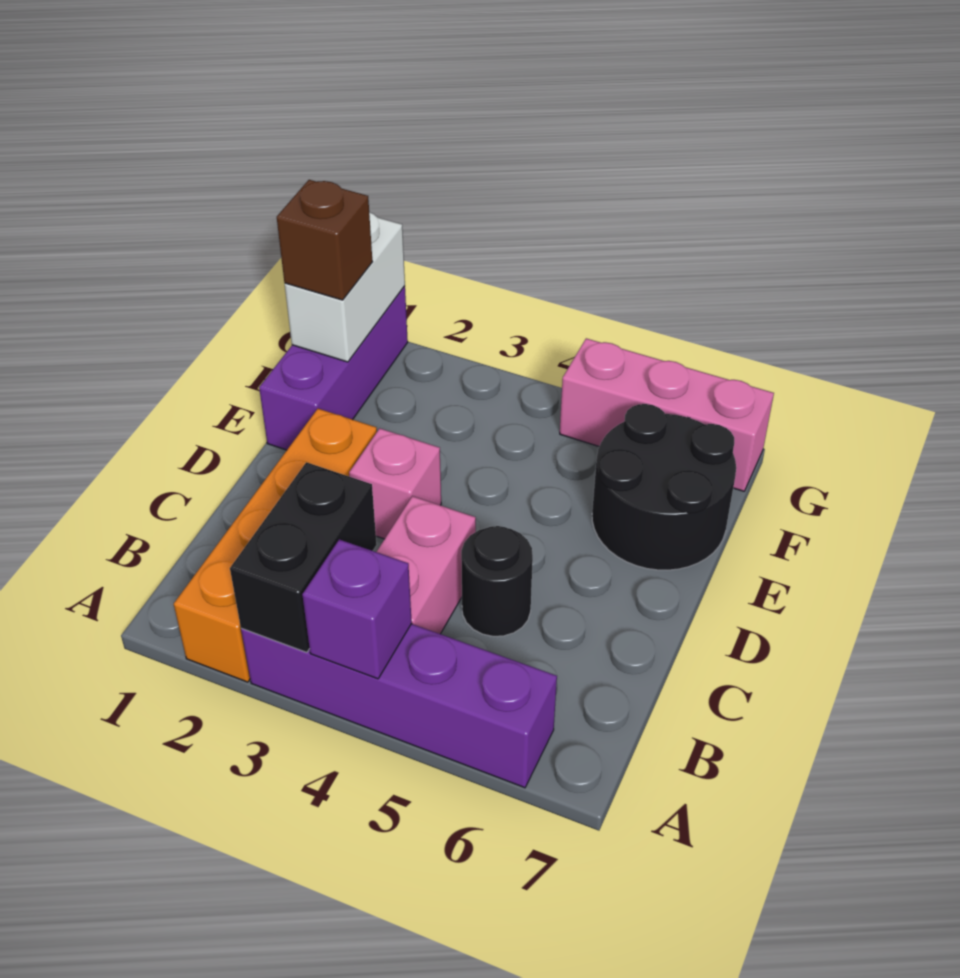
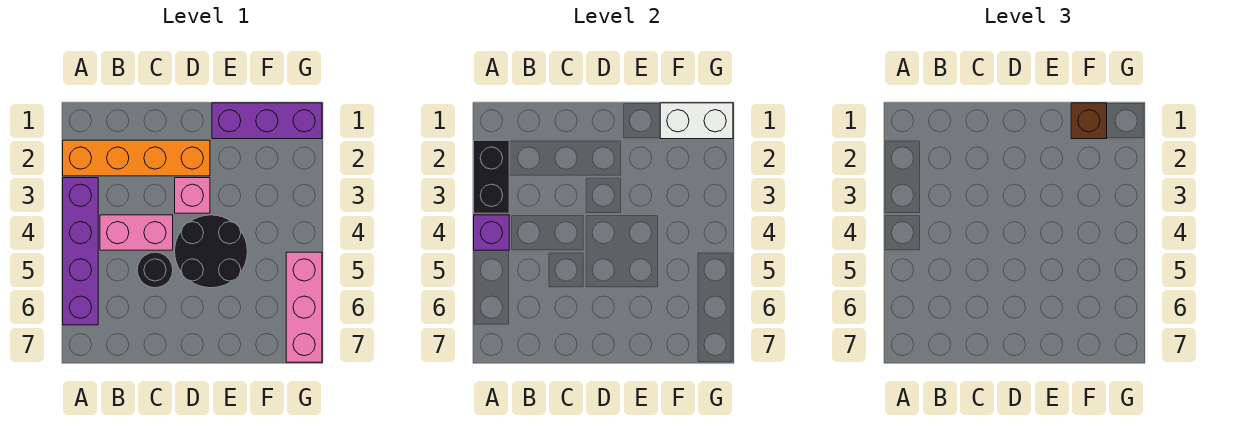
black 1x2 brick [230,462,377,652] -> black 1x2 brick turned to [474,140,509,213]
black 2x2 round brick [592,404,736,570] -> black 2x2 round brick moved to [175,215,247,288]

